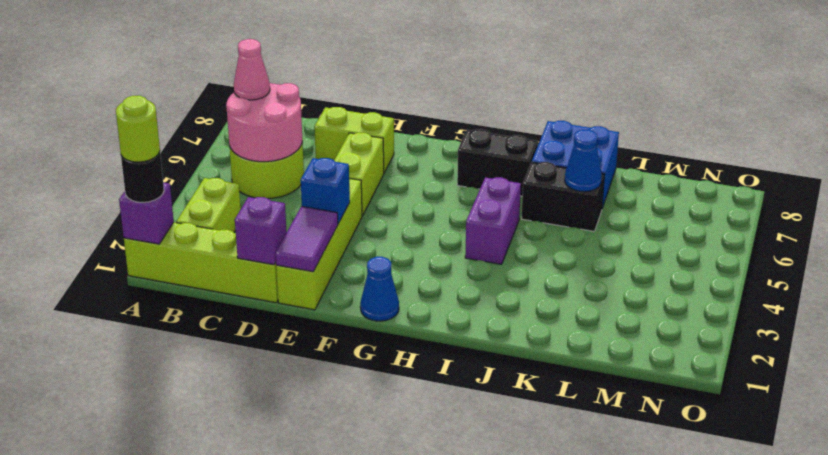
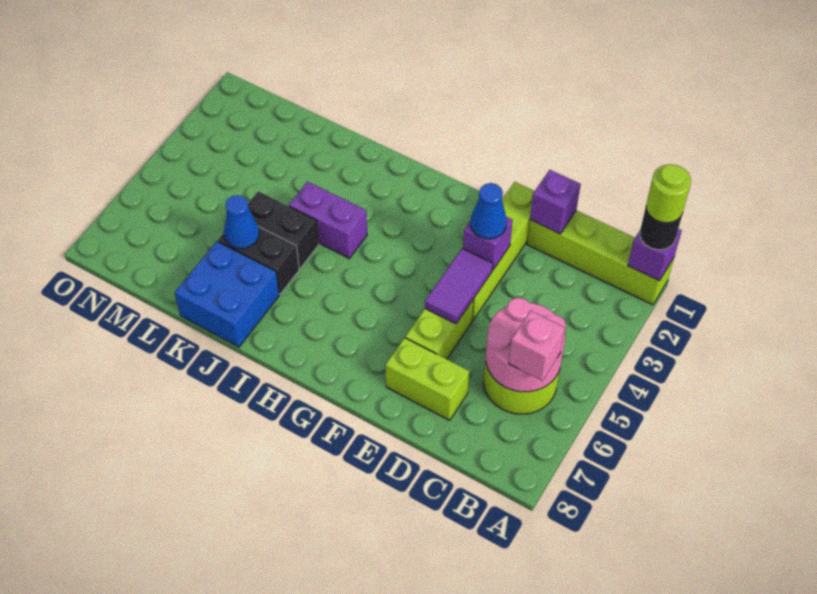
lime 1x2 brick [176,178,241,232] -> none
pink 1x1 cone [234,39,270,100] -> pink 1x1 brick [509,311,565,381]
purple 1x2 tile [276,206,338,272] -> purple 1x2 tile moved to [425,248,493,324]
blue 1x1 brick [301,158,350,223] -> purple 1x1 brick [463,217,513,270]
blue 1x1 cone [360,257,399,321] -> blue 1x1 cone moved to [471,183,507,239]
black 1x2 brick [457,129,538,196] -> black 1x2 brick moved to [248,191,319,268]
purple 1x2 brick [465,177,521,264] -> purple 1x2 brick turned to [289,182,367,258]

